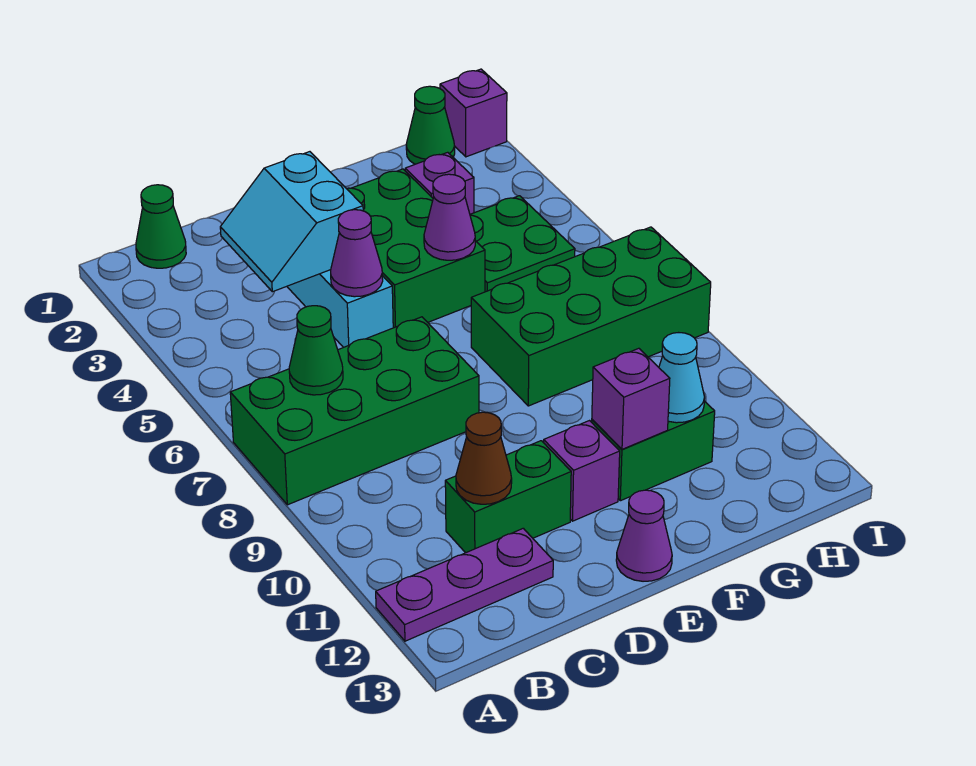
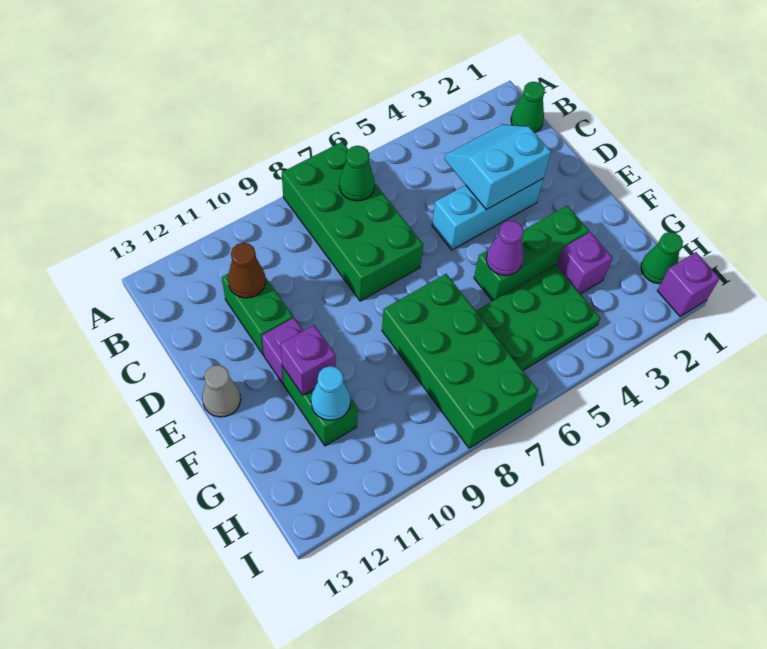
purple 1x3 plate [376,528,553,641] -> none
purple 1x1 cone [331,210,383,297] -> none
green 2x3 brick [346,169,485,328] -> green 1x3 brick [474,206,589,301]
purple 1x1 cone [616,490,672,581] -> grey 1x1 cone [202,365,241,417]
green 2x2 plate [470,196,575,292] -> green 2x3 plate [476,265,600,370]

